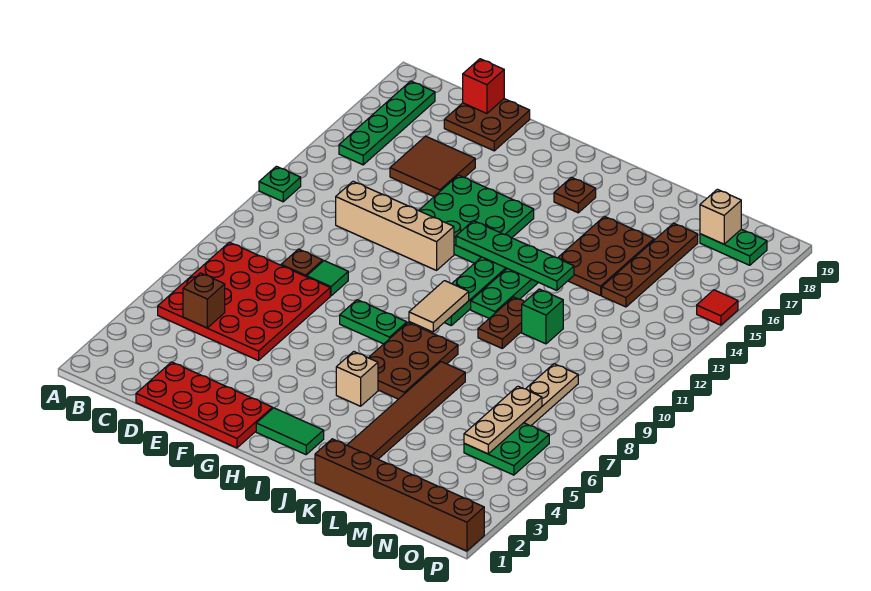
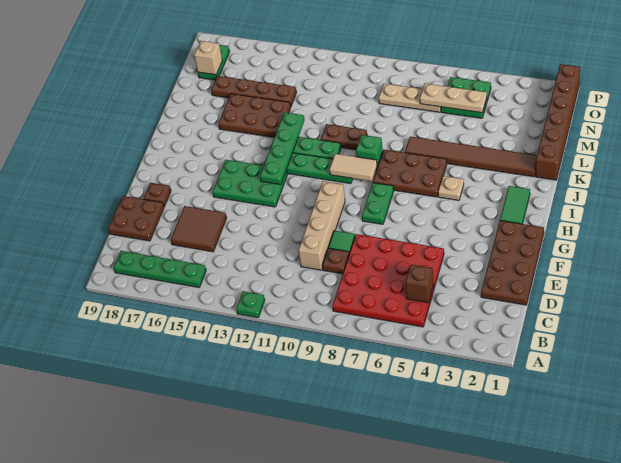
red 2x4 plate [136,362,272,448] -> brown 2x4 plate [481,221,544,305]
tan 1x4 brick [336,181,454,270] -> tan 1x4 brick moved to [298,181,345,270]
red 1x1 brick [463,59,504,113] -> none
green 3x3 plate [419,175,534,263] -> green 2x3 plate [213,160,288,207]
tan 1x1 brick [336,351,378,406] -> tan 1x1 plate [438,176,464,200]
brown 1x1 plate [554,177,596,213] -> brown 1x1 plate moved to [144,183,171,207]
green 1x1 brick [522,289,563,344] -> green 1x1 brick moved to [356,135,383,170]
red 1x1 tile [697,290,738,325] -> none

